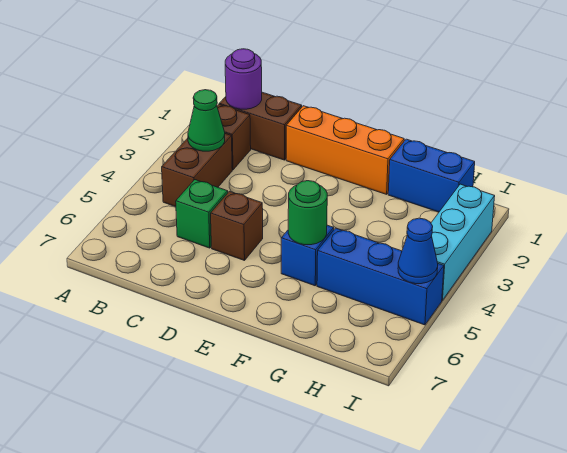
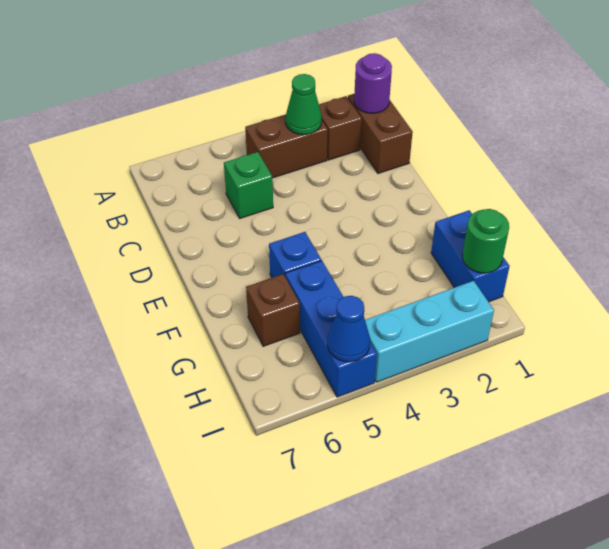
orange 1x3 brick [286,106,404,194] -> none
brown 1x1 brick [211,191,263,261] -> brown 1x1 brick moved to [246,274,300,346]
green 1x1 round brick [288,181,327,245] -> green 1x1 round brick moved to [462,209,509,273]

